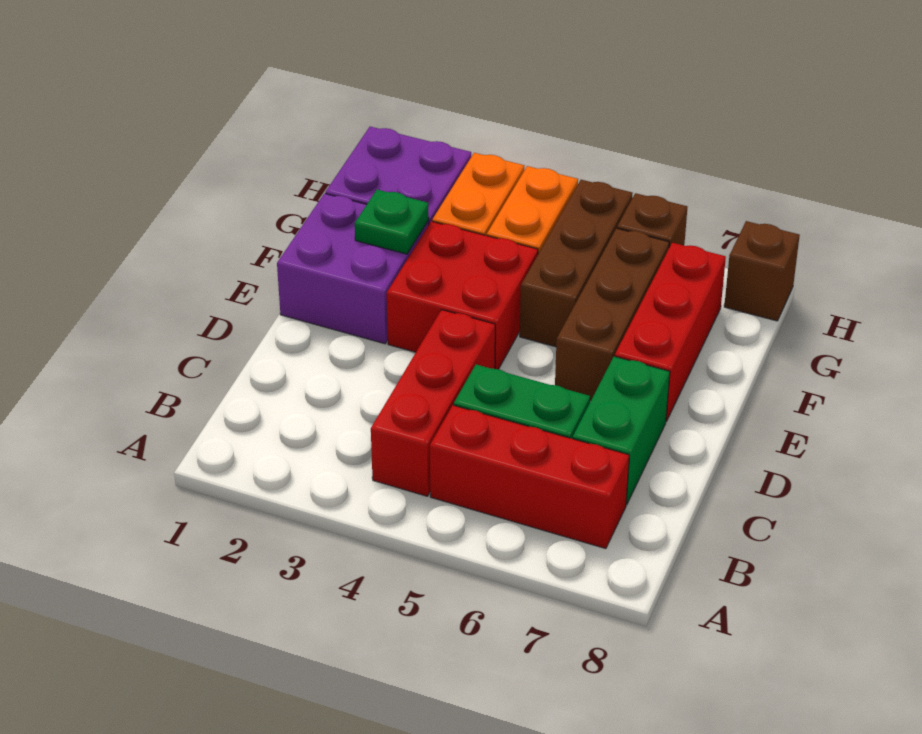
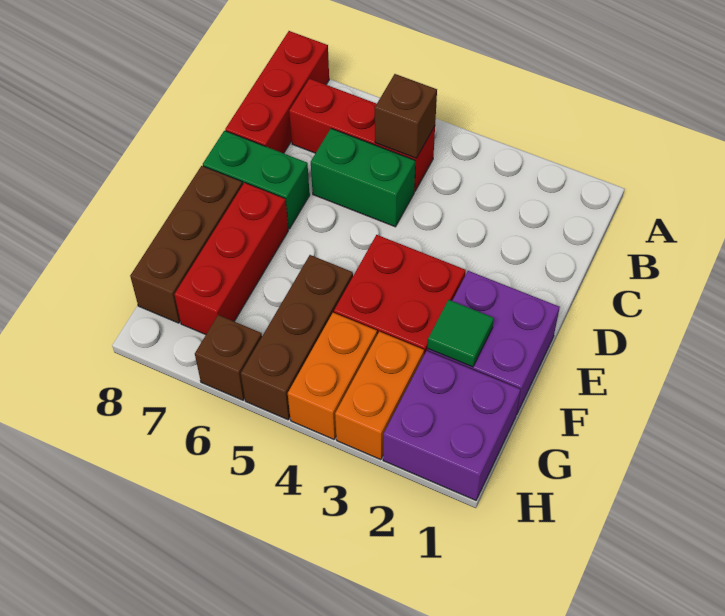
red 1x3 brick [371,310,495,496] -> red 1x3 brick moved to [225,31,329,153]
green 1x2 brick [573,356,670,505] -> green 1x2 brick turned to [203,131,310,229]
brown 1x3 brick [555,228,669,401] -> brown 1x3 brick moved to [130,166,243,323]
green 1x1 plate [355,190,429,254] -> green 1x1 tile [428,300,494,367]
brown 1x1 brick [724,221,800,321] -> brown 1x1 brick moved to [375,74,437,158]

